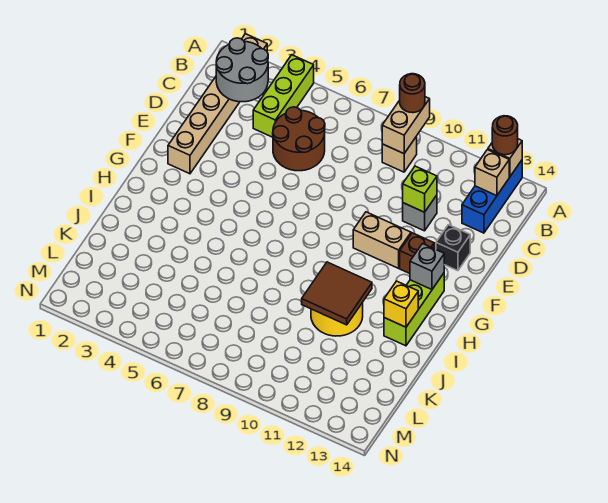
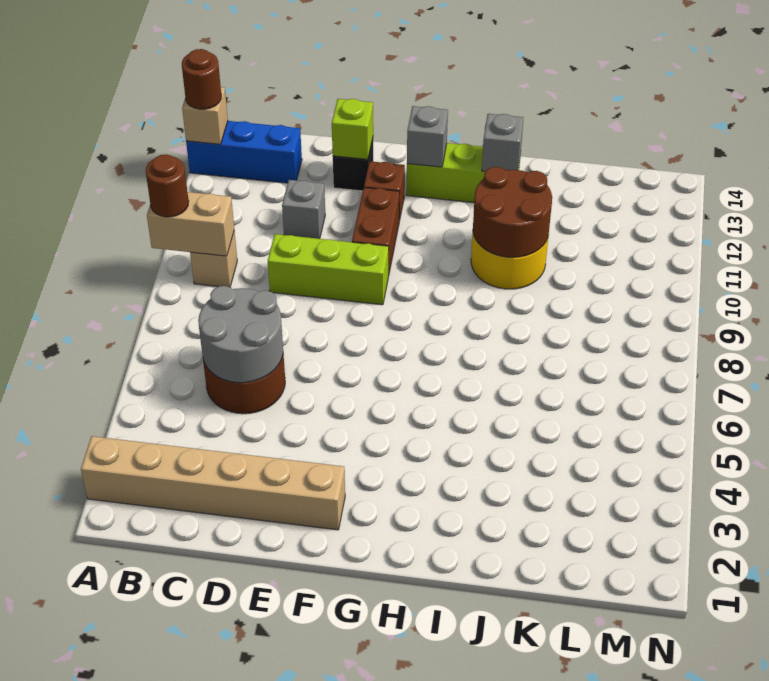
lime 1x3 brick [253,55,314,137] -> lime 1x3 brick moved to [268,234,389,305]
grey 2x2 round brick [216,38,268,102] -> grey 2x2 round brick moved to [198,286,283,383]
tan 1x1 brick [475,150,509,196] -> none
lime 1x1 brick [403,166,437,212] -> lime 1x1 brick moved to [332,99,373,159]
tan 1x2 brick [353,212,411,268] -> brown 1x2 brick [352,188,400,276]
brown 2x2 tile [302,262,372,325] -> brown 2x2 round brick [473,167,552,257]
yellow 1x1 brick [384,281,418,327] -> grey 1x1 brick [482,114,524,172]

